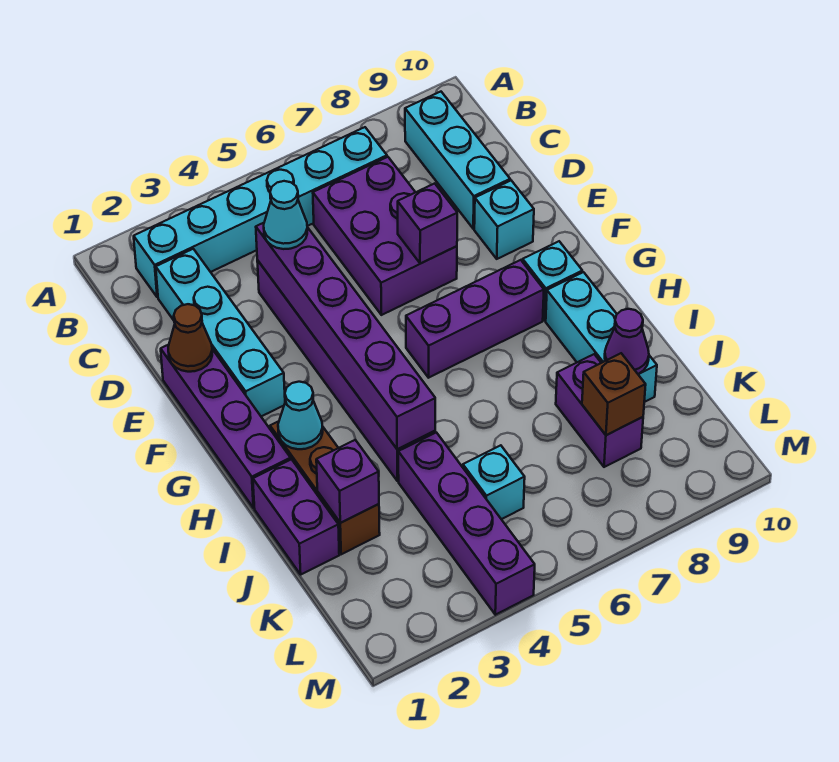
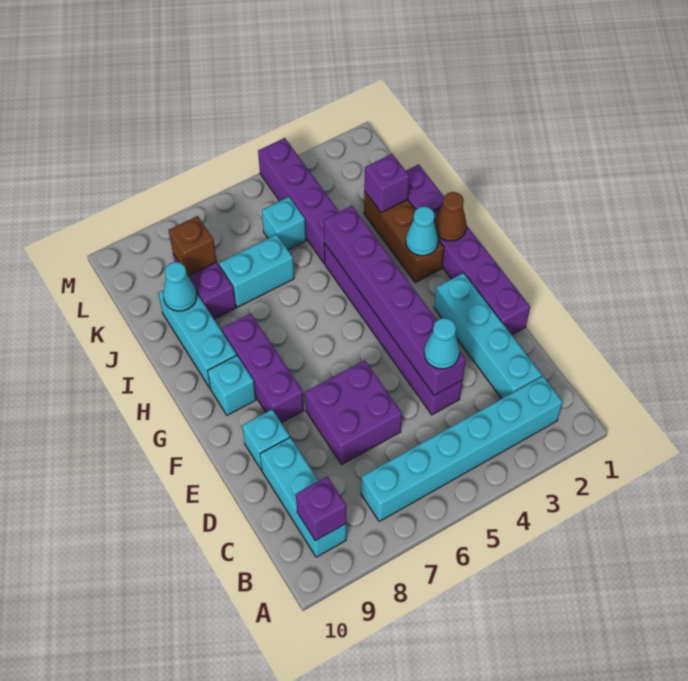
purple 2x3 brick [313,157,457,315] -> purple 2x2 brick [305,360,402,464]
brown 1x1 cone [168,304,212,372] -> brown 1x1 cone moved to [435,192,467,241]
purple 1x1 brick [398,183,457,264] -> purple 1x1 brick moved to [296,477,346,541]
purple 1x3 brick [406,260,544,378] -> purple 1x3 brick turned to [222,313,304,423]
none -> cyan 1x2 brick [219,234,294,307]
purple 1x1 cone [605,309,649,374] -> cyan 1x1 cone [163,262,197,311]

